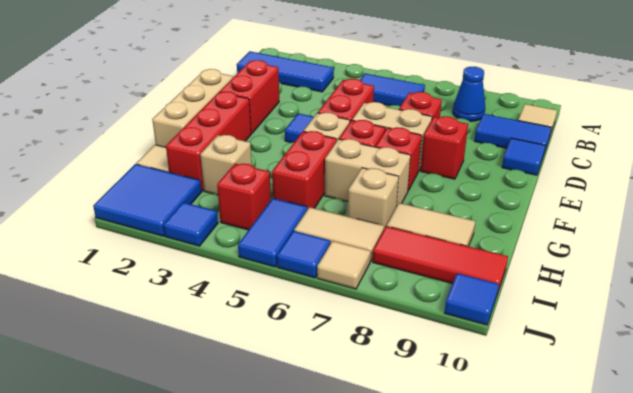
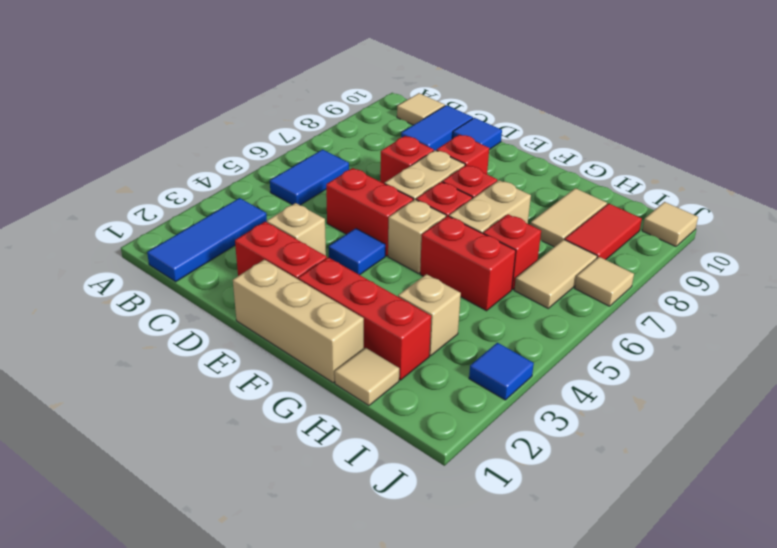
blue 1x1 cone [453,67,485,121] -> none
tan 1x1 brick [348,168,399,229] -> tan 1x1 brick moved to [267,203,326,256]
blue 2x2 tile [93,164,202,236] -> none
red 1x1 brick [217,163,271,230] -> red 1x1 brick moved to [483,214,541,290]
blue 1x2 tile [238,198,307,267] -> none
red 1x3 tile [373,226,508,291] -> red 1x2 tile [565,204,642,260]
blue 1x1 tile [277,231,330,278] -> none
blue 1x1 tile [444,273,499,325] -> tan 1x1 tile [642,202,698,246]

